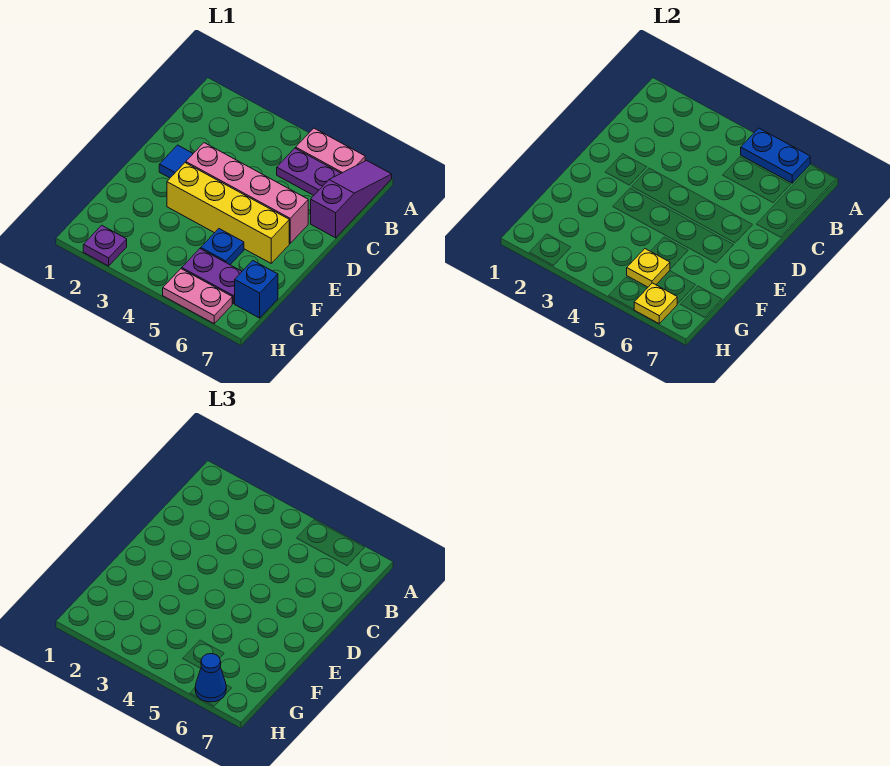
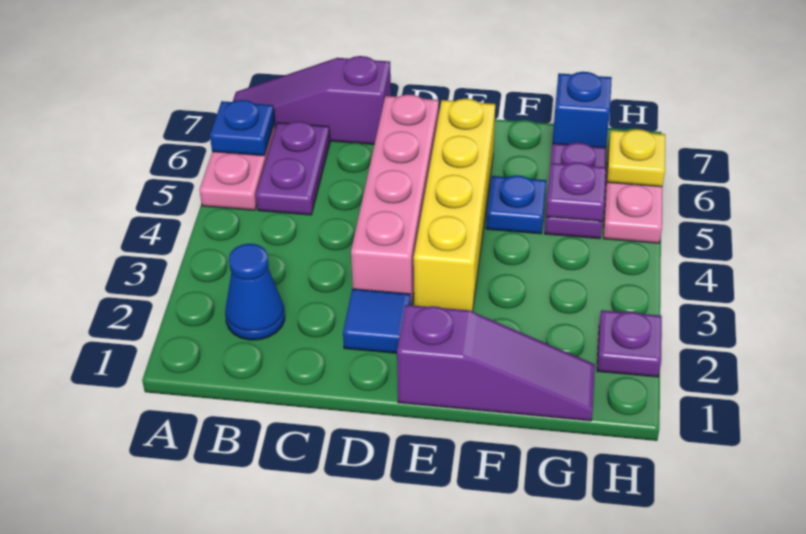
blue 1x2 plate [741,128,810,183] -> blue 1x1 plate [210,100,275,156]
none -> purple 1x3 slope [397,305,595,421]
yellow 1x1 plate [627,249,670,287] -> purple 1x1 plate [546,162,606,222]
blue 1x1 cone [195,654,226,702] -> blue 1x1 cone moved to [225,244,285,340]

